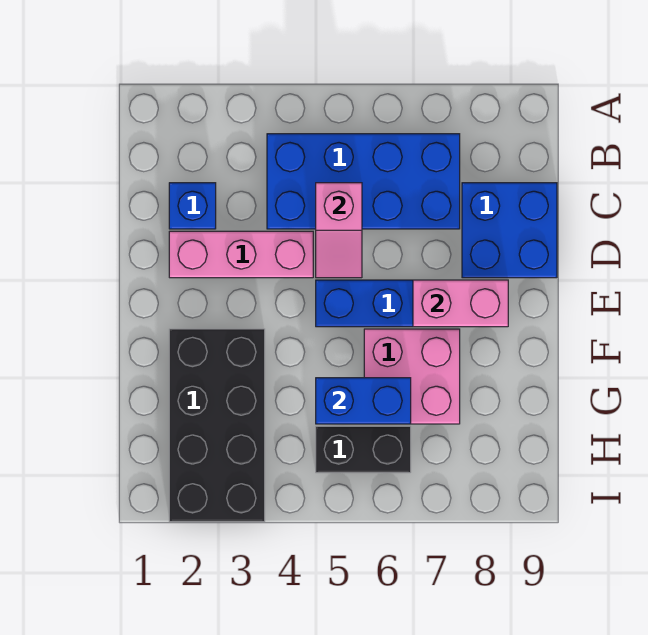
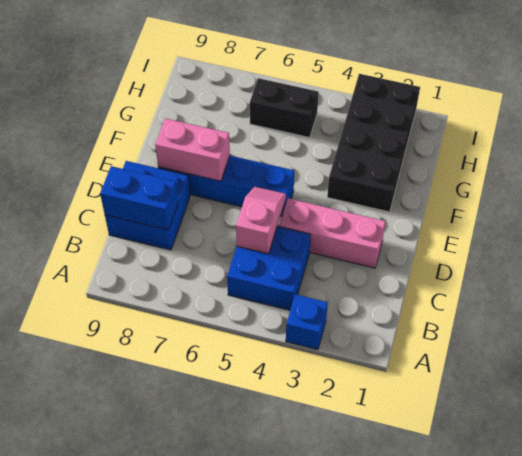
blue 2x4 brick [267,134,460,229] -> blue 2x2 brick [227,226,311,310]
blue 1x1 brick [169,183,216,229] -> blue 1x1 brick moved to [286,294,328,350]
pink 2x2 brick [364,329,460,424] -> none
blue 1x2 brick [316,378,411,424] -> blue 1x2 brick moved to [100,166,178,230]

